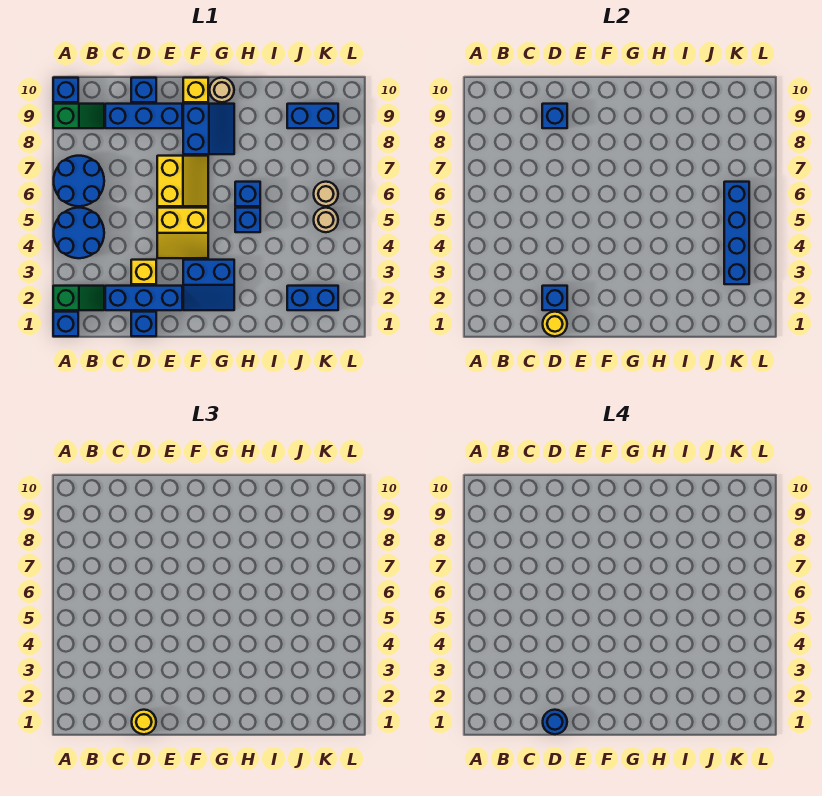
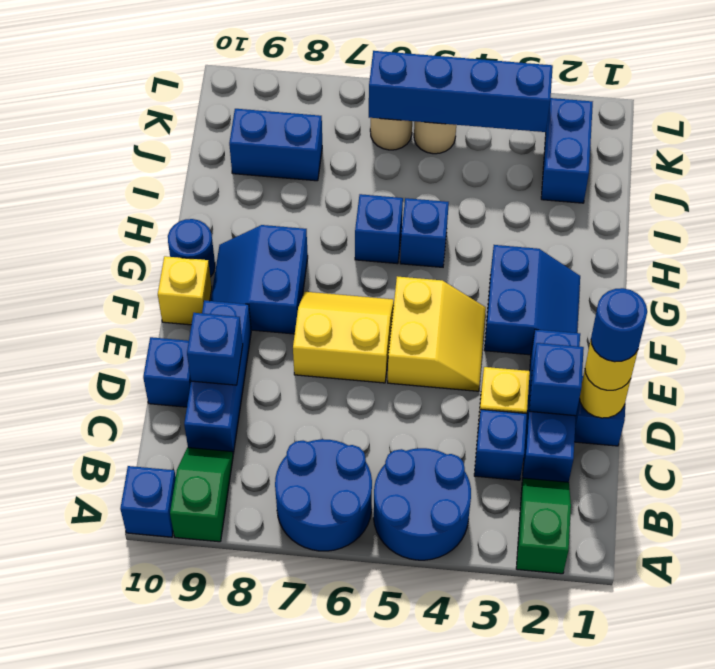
blue 1x1 brick [53,312,78,336] -> blue 1x1 brick moved to [474,410,527,480]
blue 2x2 slope [183,104,234,154] -> blue 2x2 slope turned to [211,225,308,334]
tan 1x1 round brick [210,78,234,102] -> blue 1x1 round brick [168,219,215,277]
blue 1x2 brick [287,104,338,128] -> blue 1x2 brick turned to [229,109,322,181]

